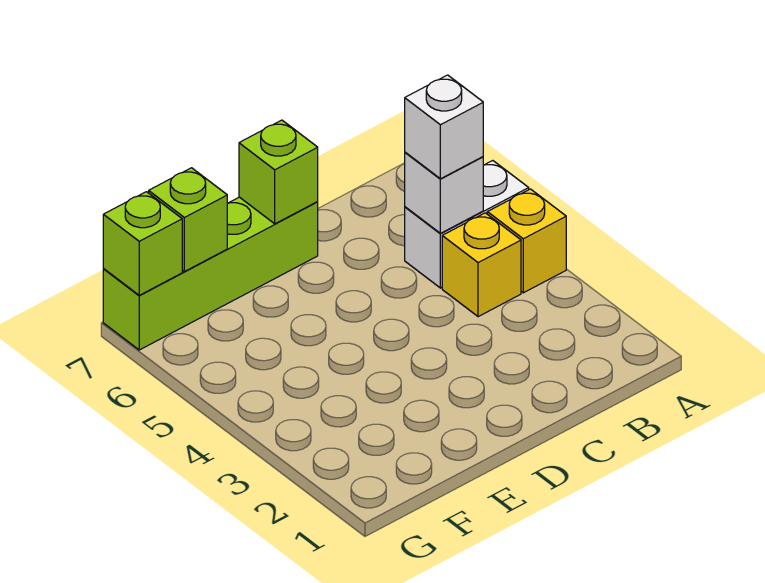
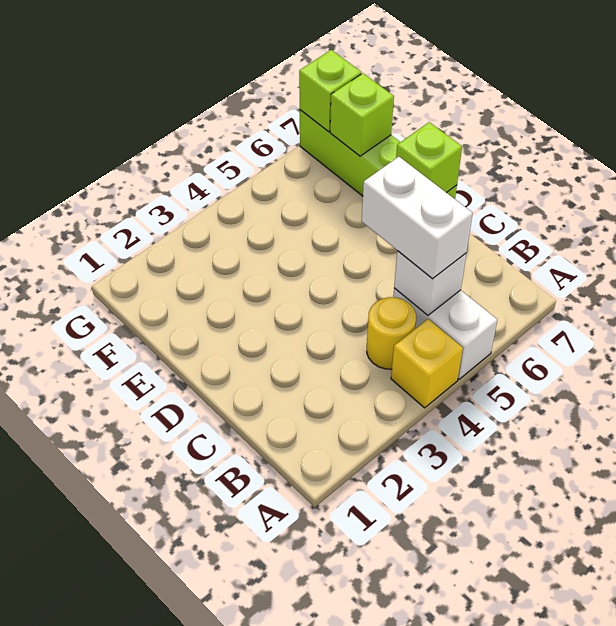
yellow 1x1 brick [442,213,521,317] -> yellow 1x1 round brick [367,297,416,369]
white 1x1 brick [405,75,483,179] -> white 1x2 brick [362,157,473,279]

